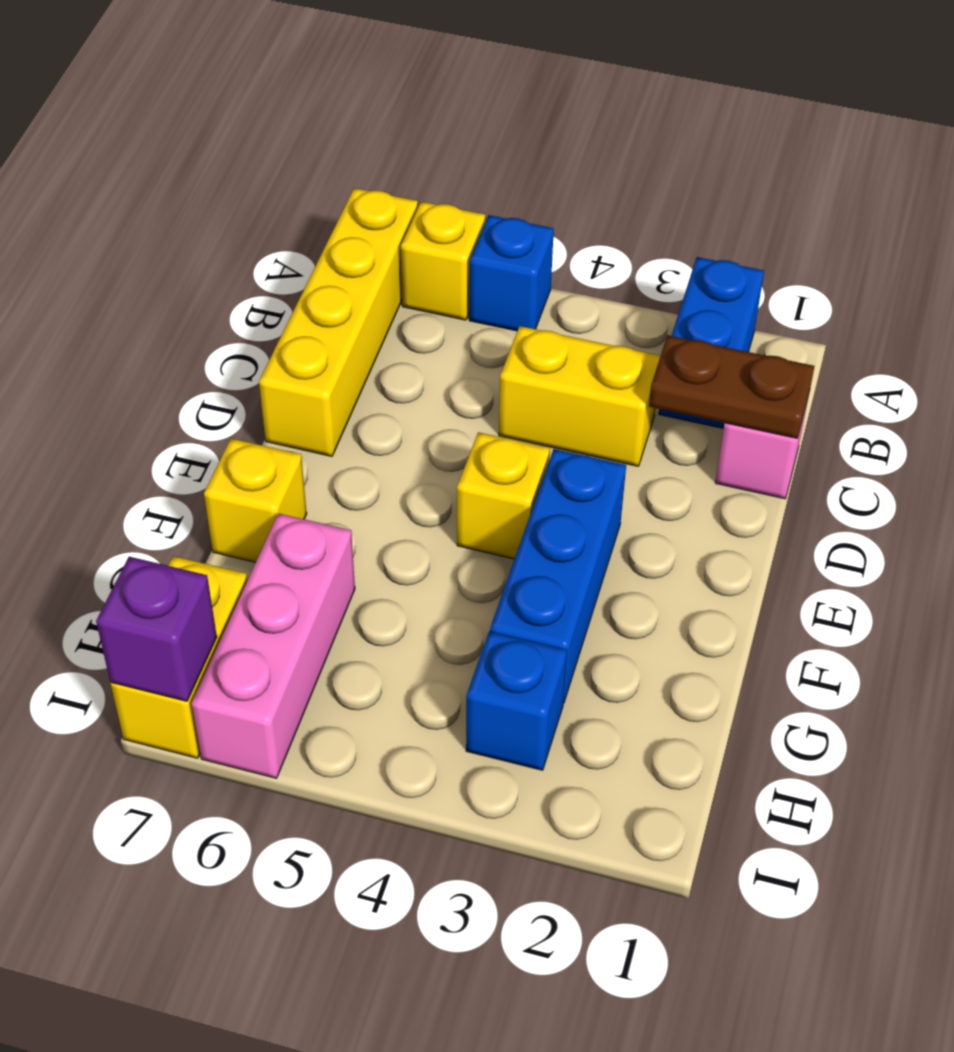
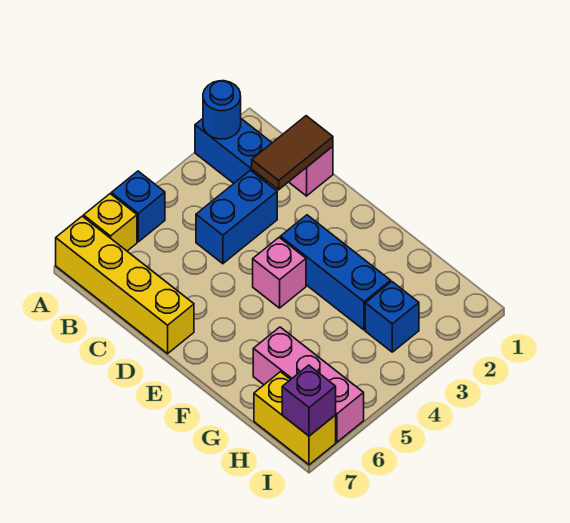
none -> blue 1x1 round brick [203,81,241,139]
brown 1x2 plate [649,335,815,438] -> brown 1x2 tile [252,116,333,190]
yellow 1x2 brick [499,326,660,466] -> blue 1x2 brick [196,170,277,264]
yellow 1x1 brick [457,432,550,559] -> pink 1x1 brick [253,238,306,308]
yellow 1x1 brick [204,439,307,562] -> none

